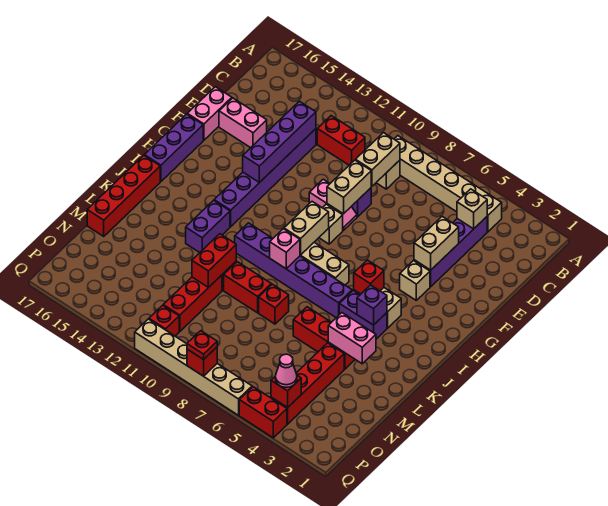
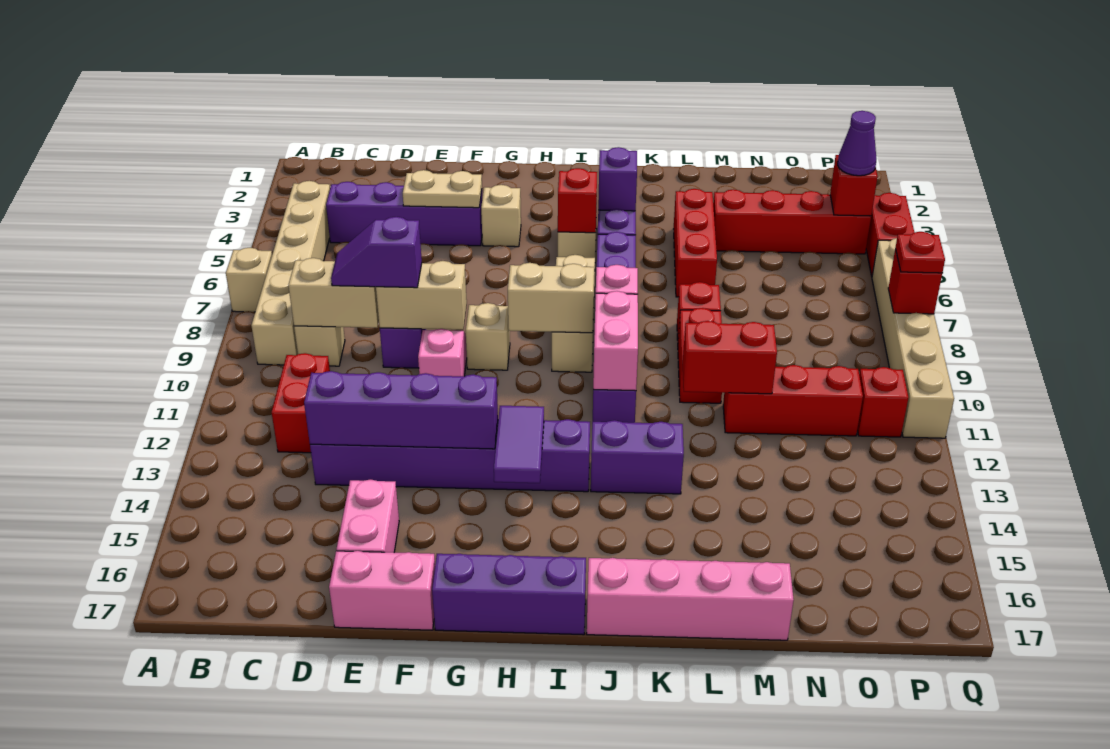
tan 1x1 brick [457,189,487,229] -> tan 1x1 brick moved to [226,248,272,312]
none -> purple 1x2 slope [331,217,422,288]
tan 1x2 brick [414,217,459,270] -> tan 1x2 plate [403,170,482,208]
none -> purple 1x2 tile [494,406,544,483]
red 1x4 brick [87,155,160,236] -> pink 1x4 brick [587,558,794,640]
pink 1x2 brick [328,313,376,364] -> pink 1x2 brick moved to [593,291,638,391]
pink 1x1 cone [275,354,297,387] -> purple 1x1 cone [838,111,876,176]

